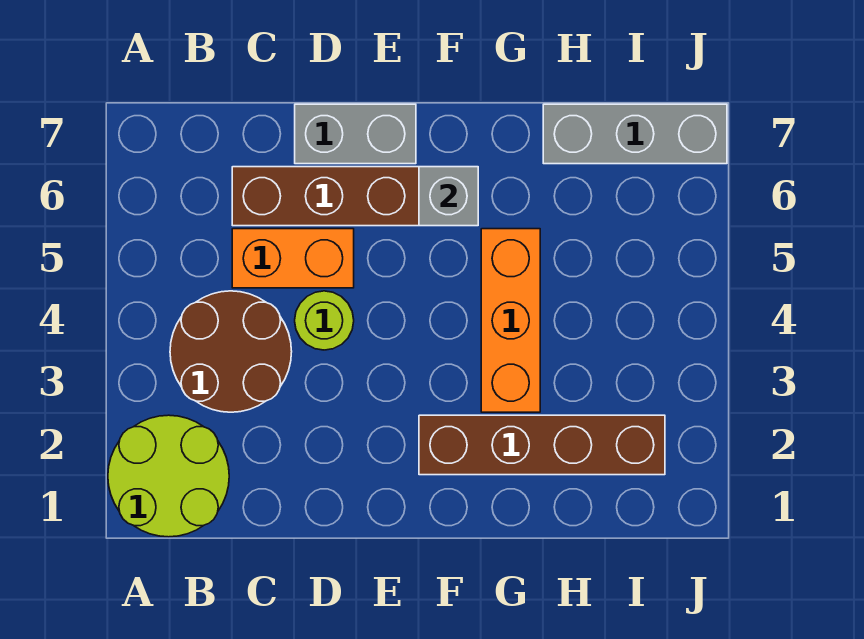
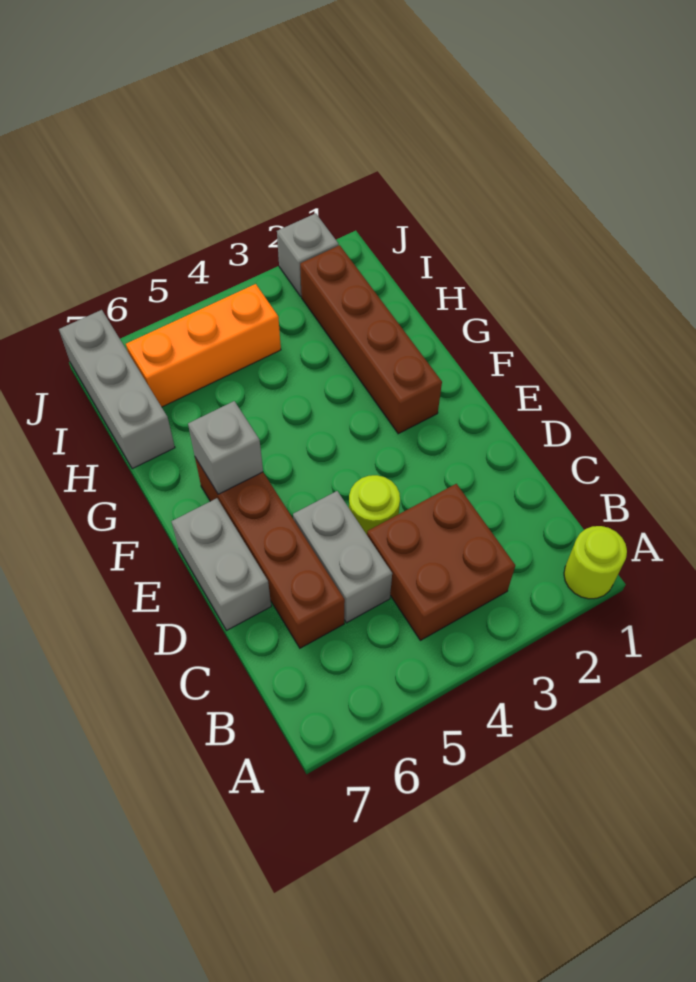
lime 2x2 round brick [108,415,229,537] -> lime 1x1 round brick [564,526,627,599]
brown 2x2 round brick [170,291,292,412] -> brown 2x2 brick [367,484,515,640]
orange 1x2 brick [232,229,354,288] -> grey 1x2 brick [293,491,392,623]
orange 1x3 brick [481,229,540,412] -> orange 1x3 brick moved to [126,284,281,407]
none -> grey 1x1 brick [277,213,339,296]

